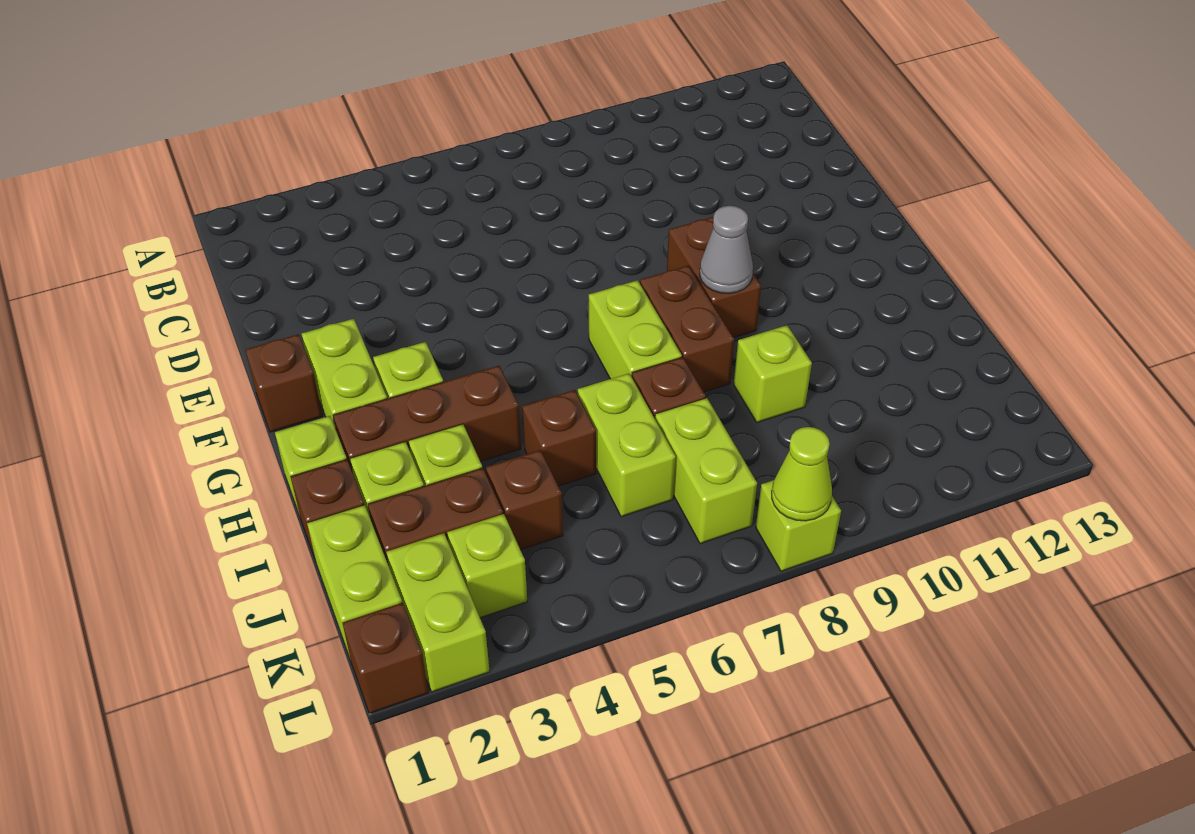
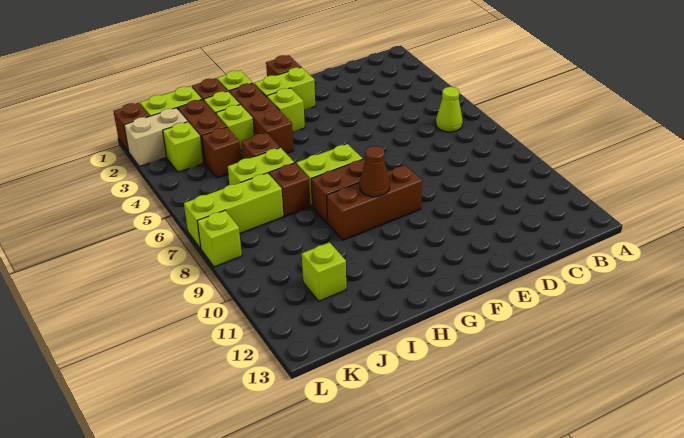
brown 1x2 brick [667,217,761,338] -> brown 1x3 brick [327,165,422,240]
grey 1x1 cone [700,206,753,293] -> brown 1x1 cone [360,146,390,197]
lime 1x1 brick [734,325,812,422] -> lime 1x1 brick moved to [302,242,346,301]
lime 1x2 brick [655,398,757,544] -> lime 1x3 brick [184,173,283,249]
lime 1x2 brick [386,533,490,692] -> tan 1x2 brick [124,108,188,166]
lime 1x1 cone [772,427,832,521] -> lime 1x1 cone moved to [436,87,463,132]

